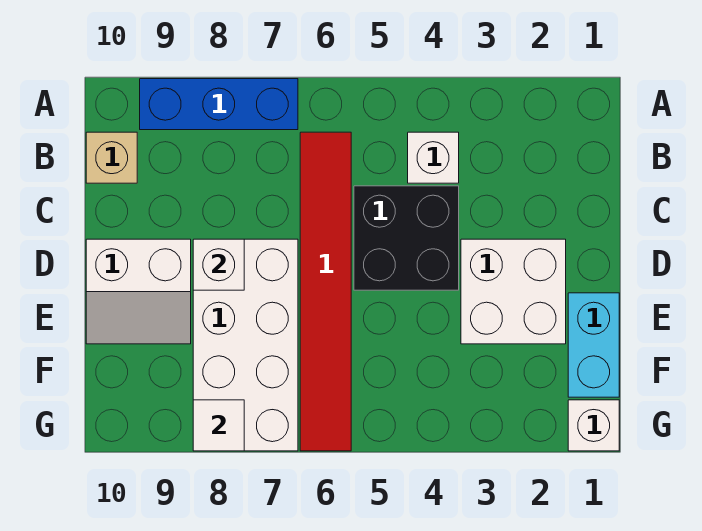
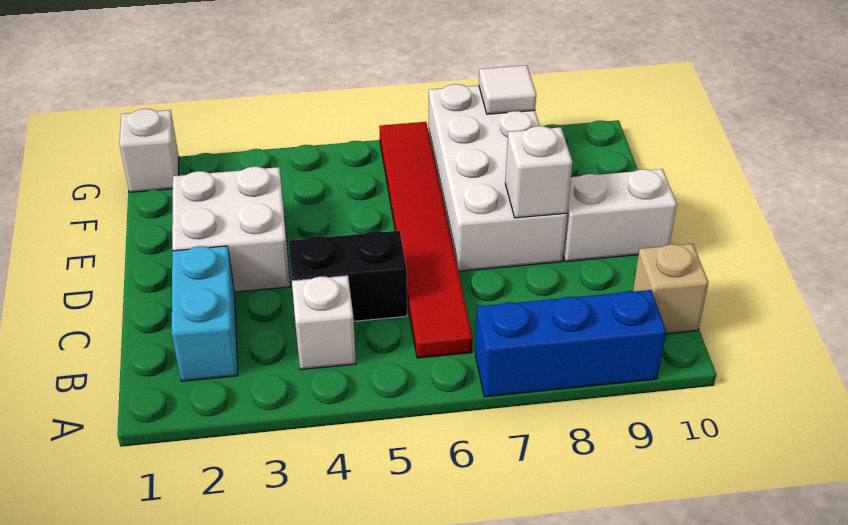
black 2x2 brick [354,186,459,290] -> black 1x2 brick [288,231,407,321]
cyan 1x2 brick [568,293,619,397] -> cyan 1x2 brick moved to [172,246,238,381]

